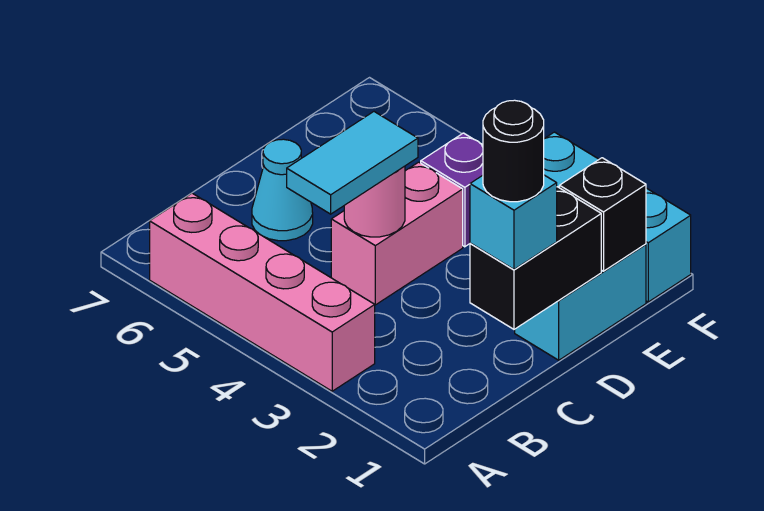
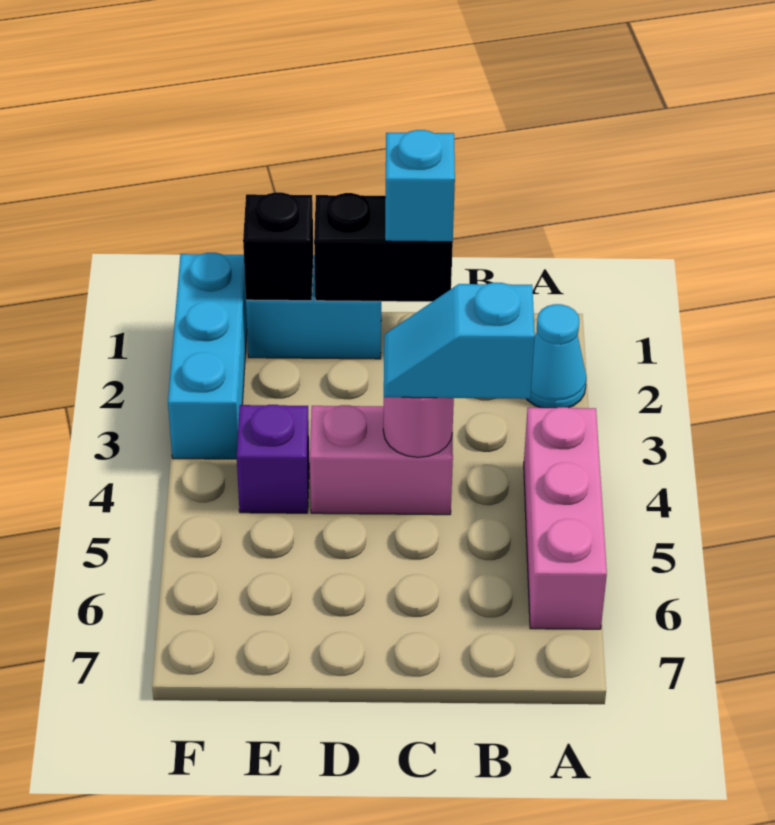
pink 1x4 brick [150,193,375,391] -> pink 1x3 brick [524,407,607,629]
cyan 1x2 tile [287,112,418,214] -> cyan 1x2 slope [384,283,535,399]
black 1x1 round brick [483,100,544,202] -> none
cyan 1x1 cone [252,139,313,241] -> cyan 1x1 cone moved to [527,304,587,408]

